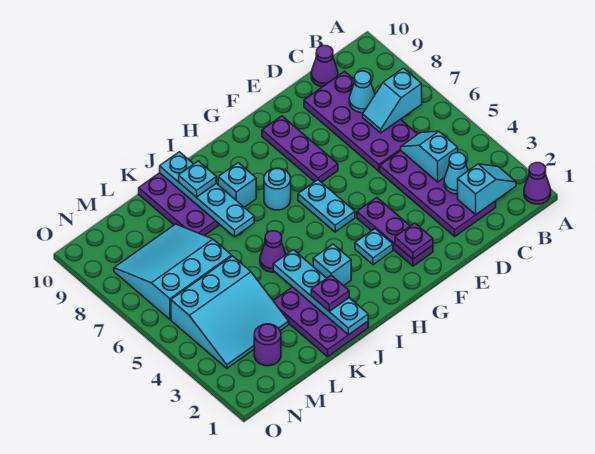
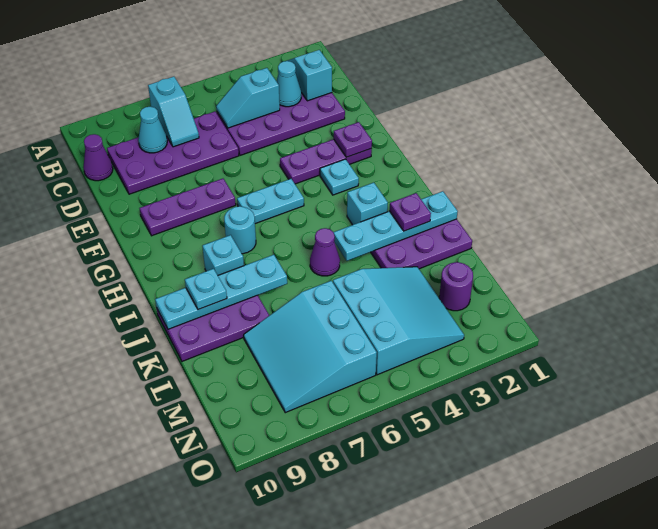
purple 1x1 cone [524,163,551,204] -> none

